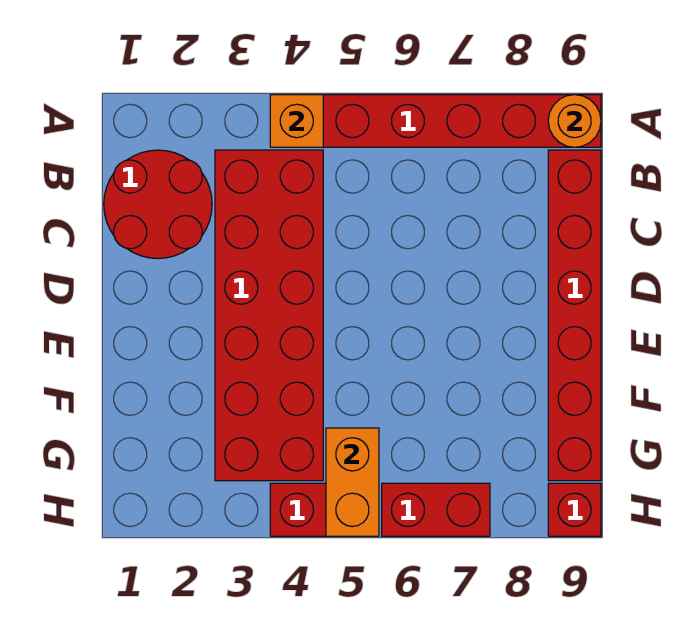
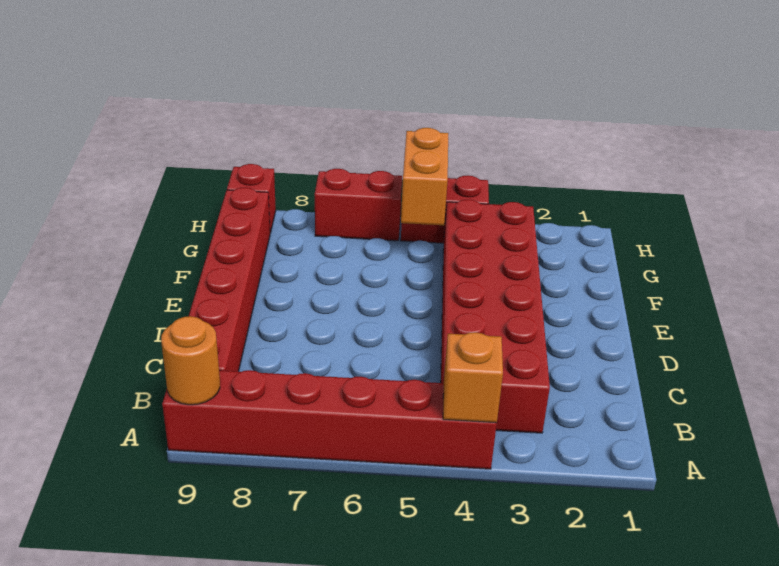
red 2x2 round brick [104,150,212,259] -> none

